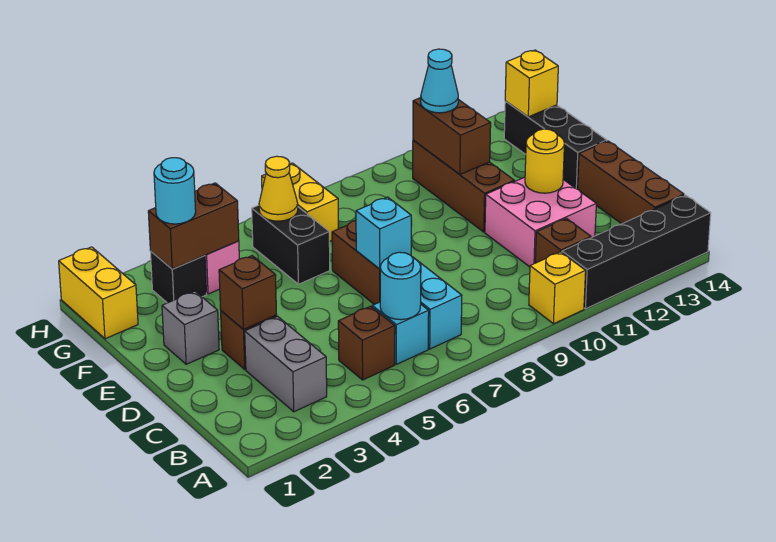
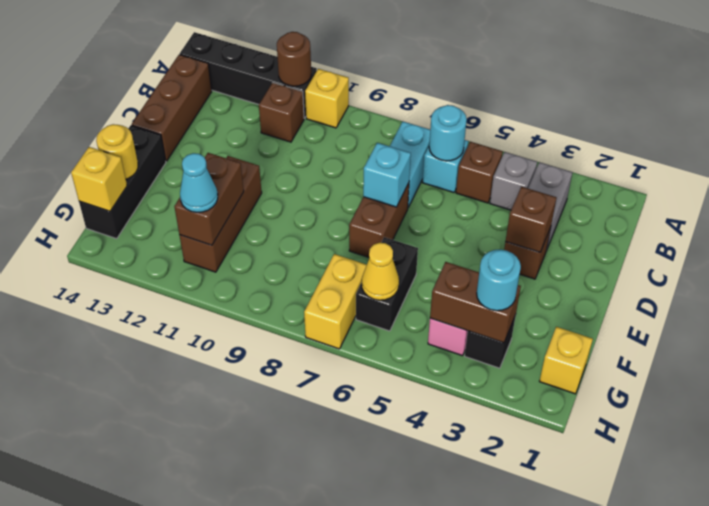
none -> brown 1x1 round brick [277,32,311,86]
pink 2x2 brick [485,177,596,267] -> none
yellow 1x1 round brick [525,129,564,193] -> yellow 1x1 round brick moved to [96,124,138,179]
grey 1x1 brick [162,291,219,364] -> grey 1x1 brick moved to [490,152,537,210]
yellow 1x2 brick [59,247,138,339] -> yellow 1x1 brick [539,327,593,394]

